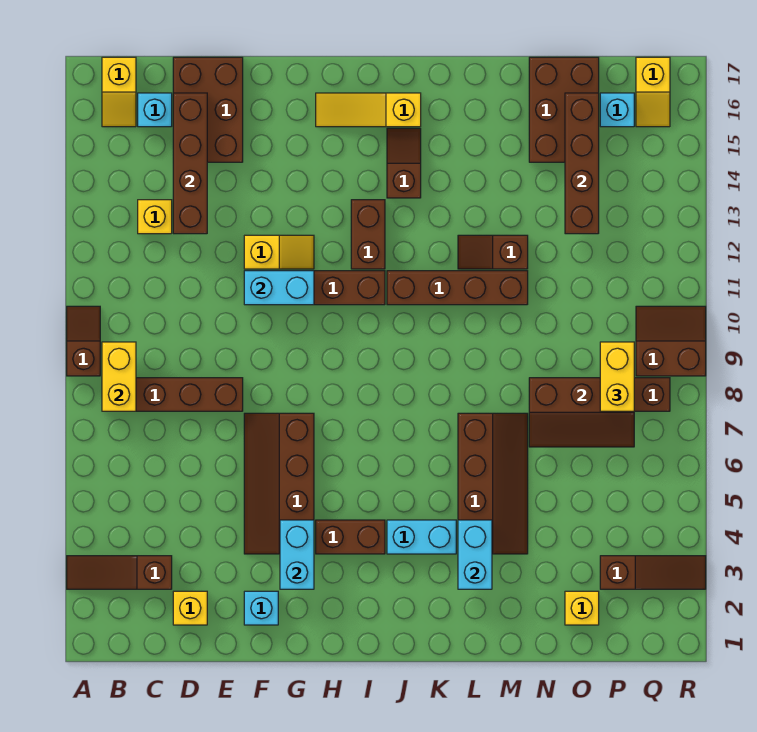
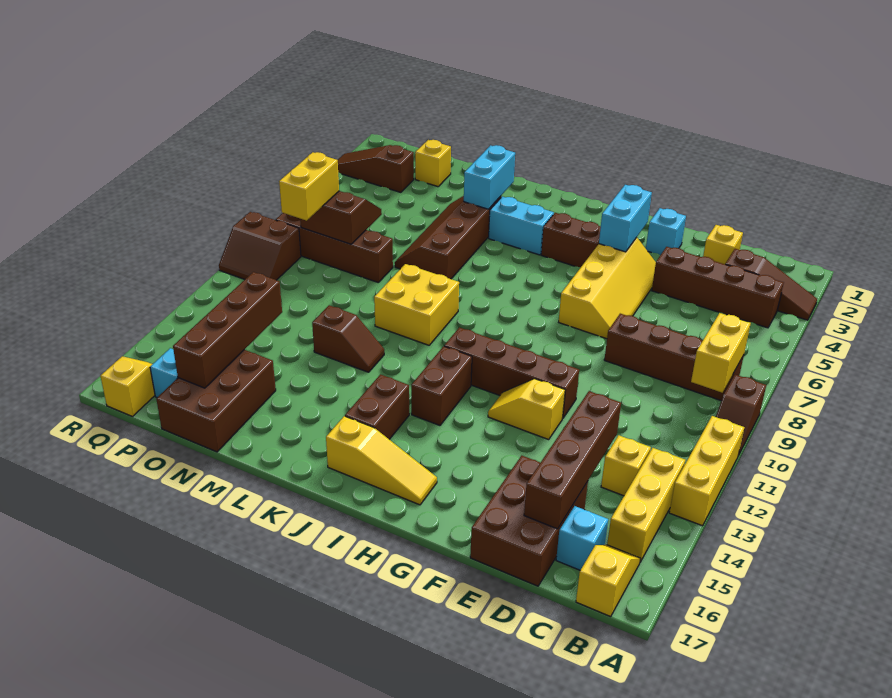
none -> yellow 1x3 brick [669,416,744,526]
none -> yellow 1x3 brick [607,448,685,562]
brown 2x4 slope [244,413,314,554] -> yellow 2x4 slope [559,237,656,339]
cyan 1x2 brick [244,271,314,305] -> none
brown 1x4 brick [387,271,528,305] -> brown 1x4 brick moved to [652,247,784,328]
brown 1x2 slope [387,128,421,198] -> brown 1x2 brick [345,374,409,439]
none -> yellow 2x2 brick [374,264,459,345]
brown 2x3 slope [529,378,634,447] -> brown 2x2 slope [300,191,382,244]

